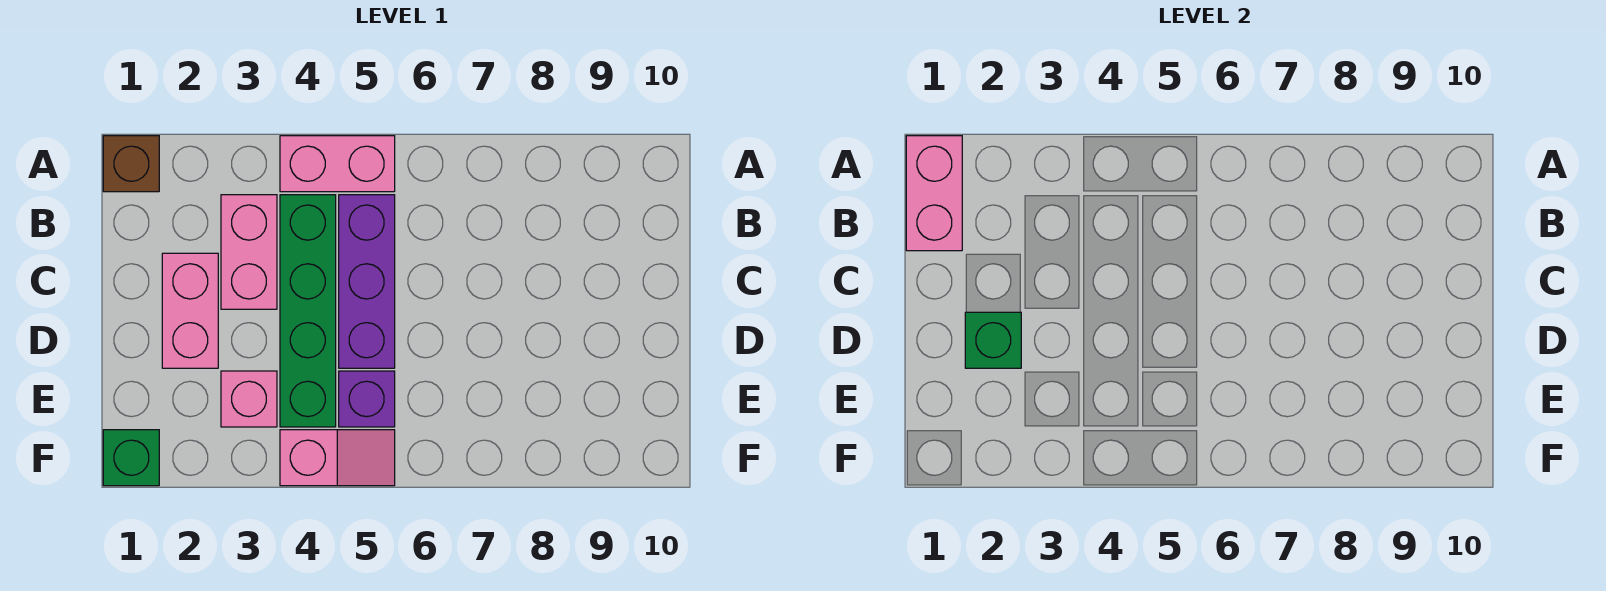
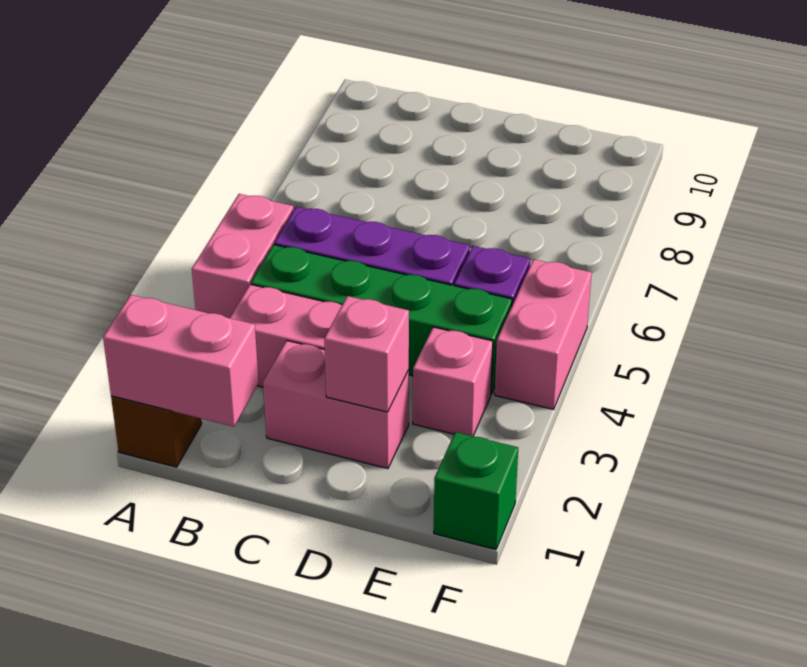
green 1x1 brick [965,312,1021,368] -> pink 1x1 brick [324,296,409,412]
pink 1x2 slope [280,430,395,486] -> pink 1x2 brick [495,259,592,409]

